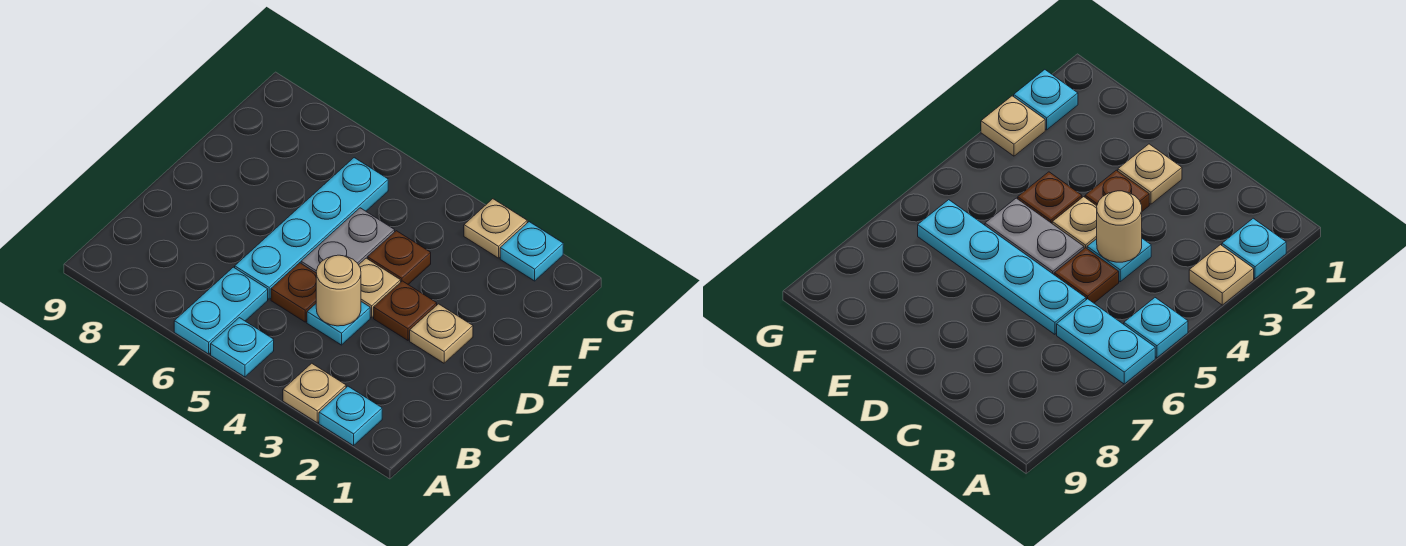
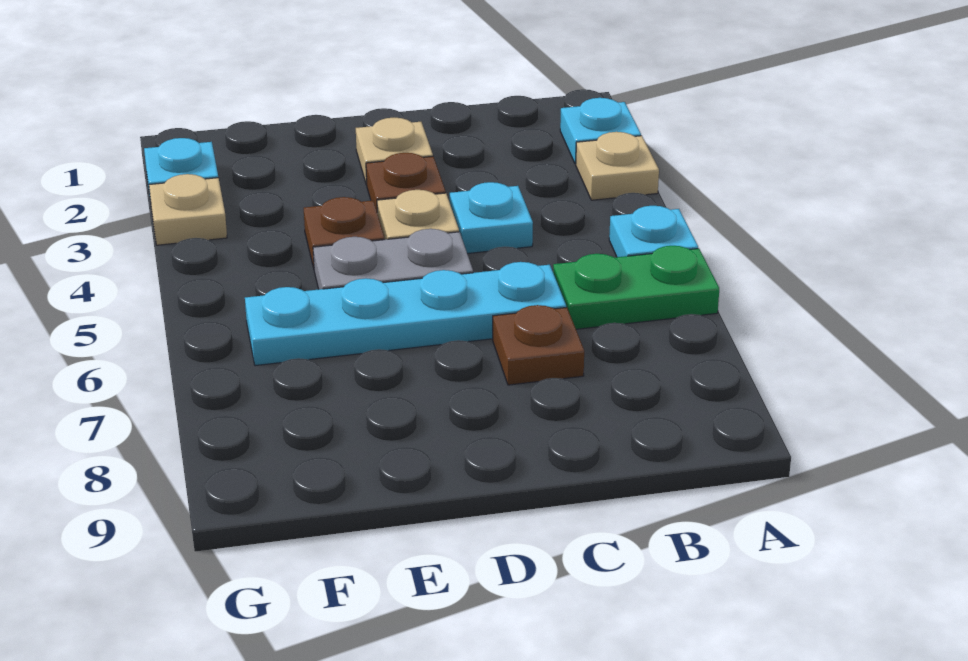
cyan 1x2 plate [174,267,268,354] -> green 1x2 plate [553,246,719,329]
tan 1x1 round brick [316,255,361,326] -> none
brown 1x1 plate [271,263,316,322] -> brown 1x1 plate moved to [493,305,584,385]

